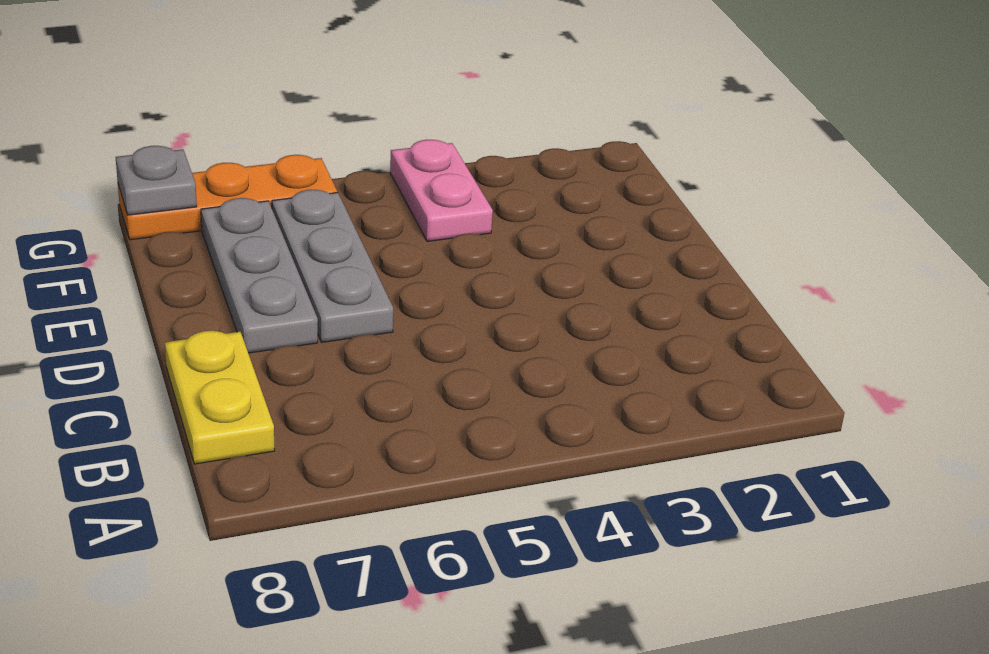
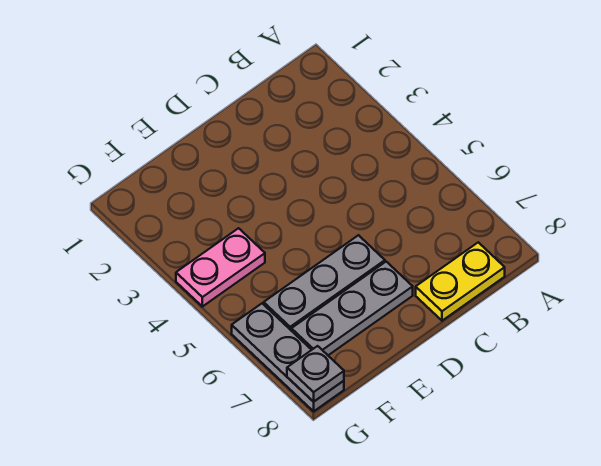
orange 1x3 plate [118,155,337,240] -> grey 1x3 plate [232,304,344,411]

